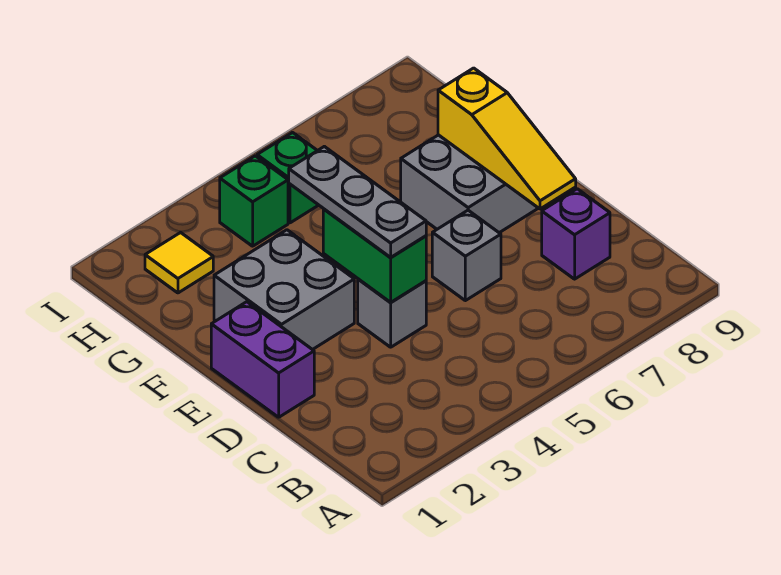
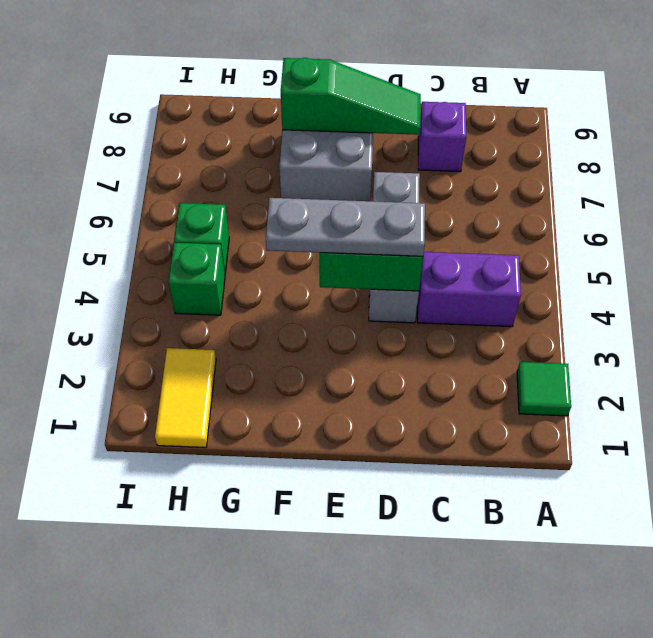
none -> green 1x1 tile [517,362,571,416]
purple 1x2 brick [211,302,314,417] -> purple 1x2 brick moved to [417,252,521,327]
yellow 1x3 slope [438,68,576,209] -> green 1x3 slope [281,58,421,135]
grey 2x2 brick [214,230,354,350] -> none
yellow 1x1 tile [145,233,213,293] -> yellow 1x2 tile [155,348,216,448]

